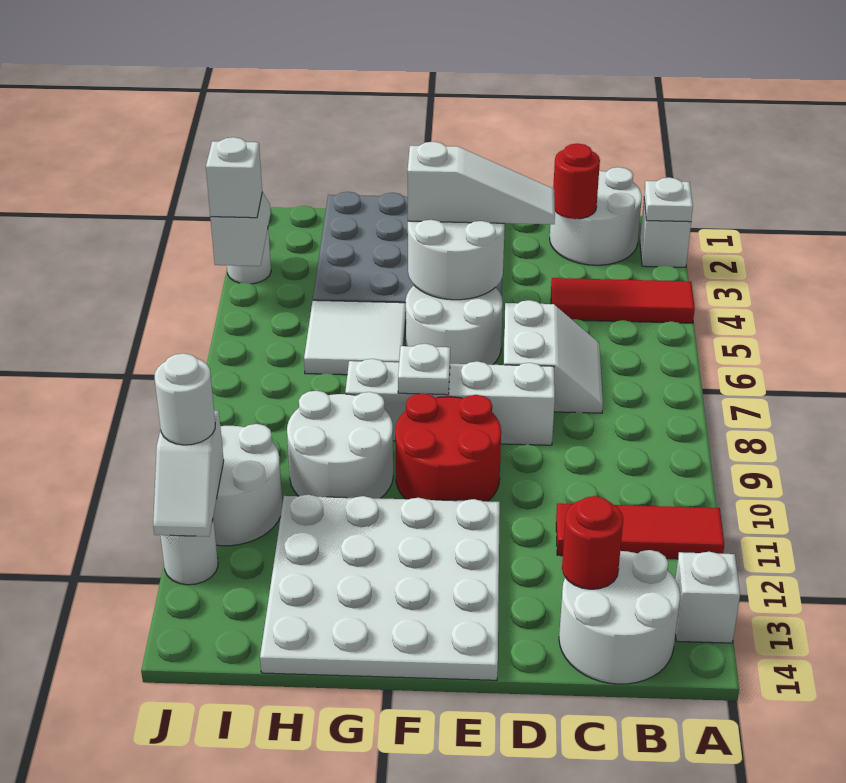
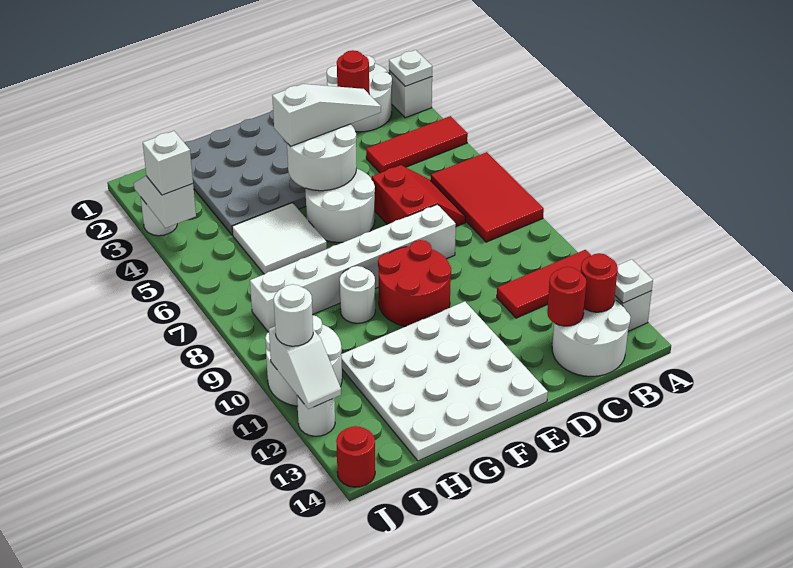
none -> red 2x3 tile [431,152,544,242]
none -> red 1x1 round brick [581,253,618,312]
white 2x2 slope [503,300,603,413] -> red 2x2 slope [372,165,466,227]
white 1x4 brick [345,359,555,445] -> white 1x6 brick [250,204,456,332]
white 1x1 plate [398,344,450,395] -> white 1x1 plate moved to [615,259,653,303]
white 2x2 round brick [287,391,393,498] -> white 1x1 round brick [340,266,375,323]
none -> red 1x1 round brick [336,426,375,487]

